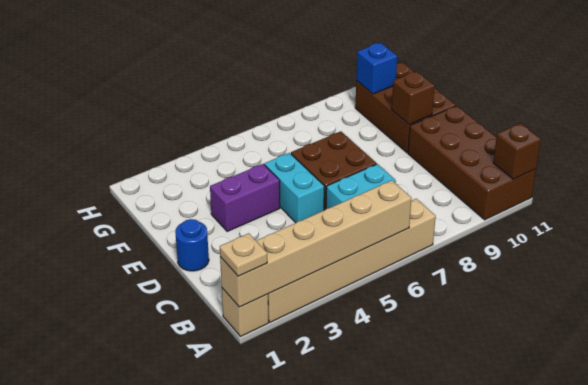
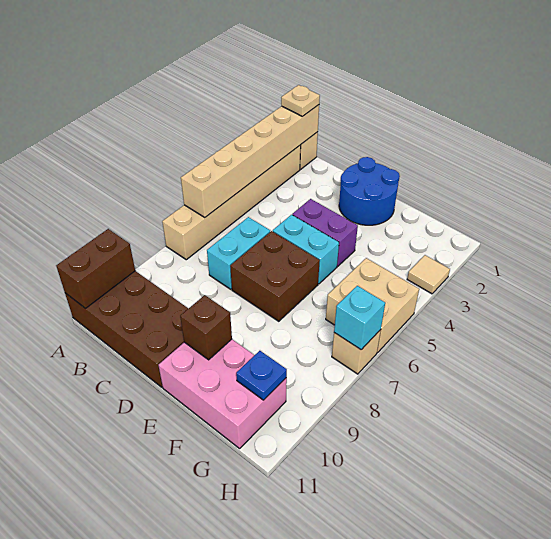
brown 1x1 brick [493,123,541,179] -> brown 1x2 brick [56,229,135,308]
blue 1x1 round brick [175,219,209,271] -> blue 2x2 round brick [339,157,400,225]
purple 1x2 brick [210,164,280,231] -> purple 1x2 brick turned to [292,199,358,266]
brown 2x3 brick [355,62,456,153] -> pink 2x3 brick [158,339,287,449]
none -> tan 2x2 brick [326,258,419,353]
blue 1x1 brick [356,43,397,94] -> blue 1x1 plate [236,351,287,400]
none -> tan 1x1 tile [407,255,450,294]
none -> tan 1x1 brick [332,330,381,374]
none -> cyan 1x1 brick [334,286,385,350]

